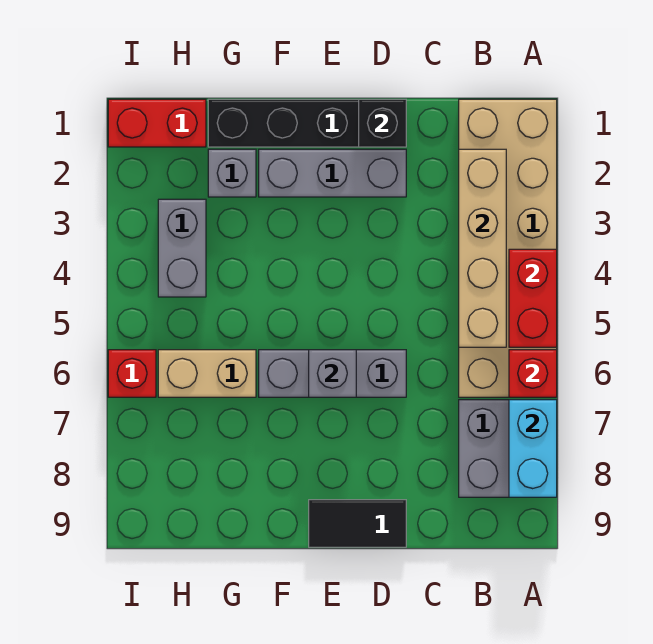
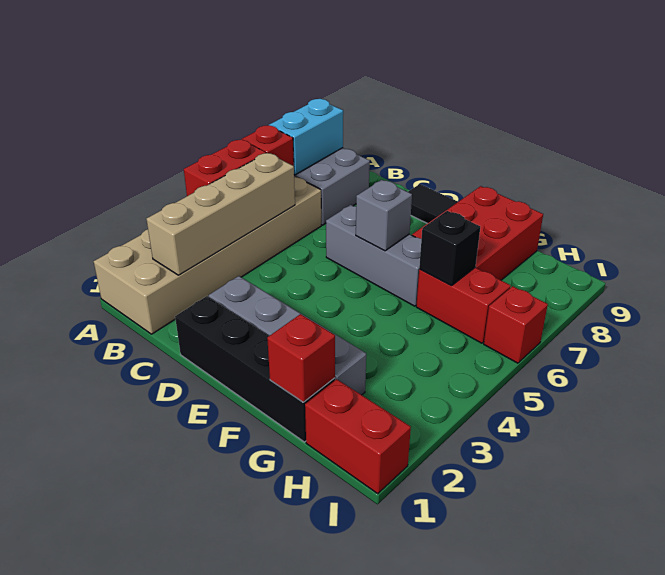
black 1x1 brick [359,99,406,147] -> black 1x1 brick moved to [419,211,480,286]
none -> red 2x3 brick [412,186,543,280]
none -> red 1x1 brick [267,314,335,402]
tan 1x2 brick [158,350,256,397] -> red 1x2 brick [416,268,511,343]
grey 1x2 brick [158,199,206,297] -> none

